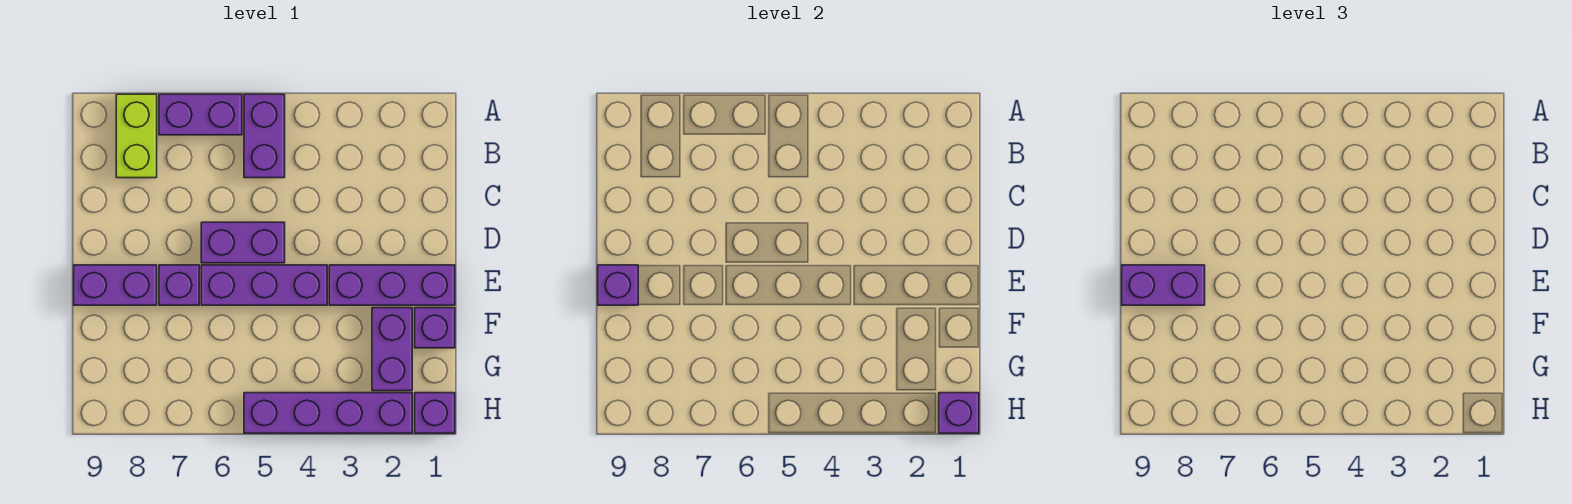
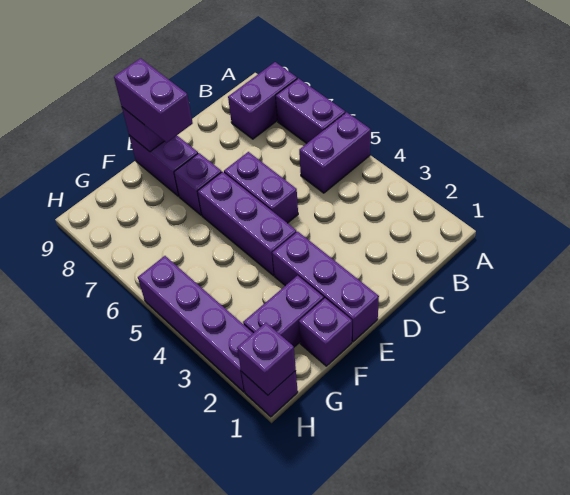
lime 1x2 brick [116,94,157,178] -> purple 1x2 brick [228,62,297,139]

